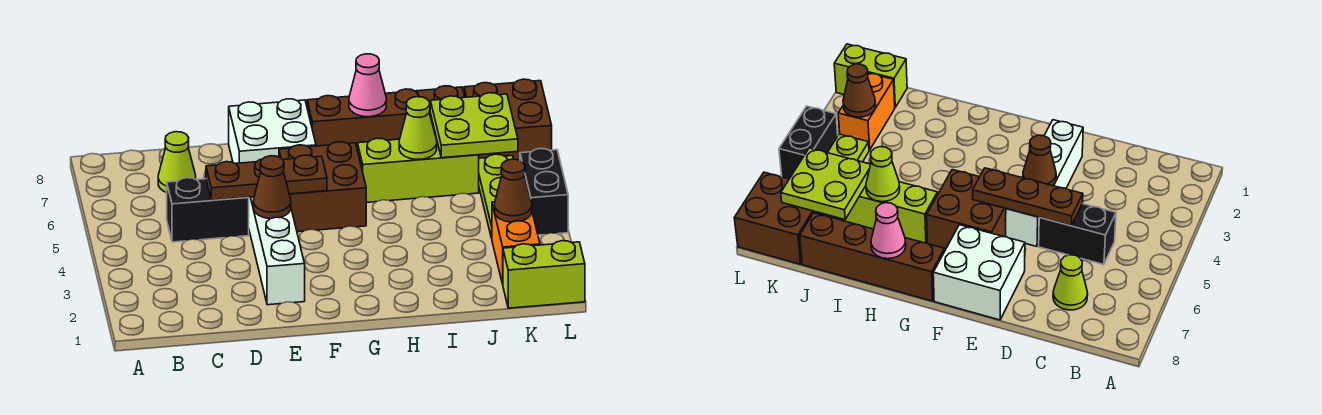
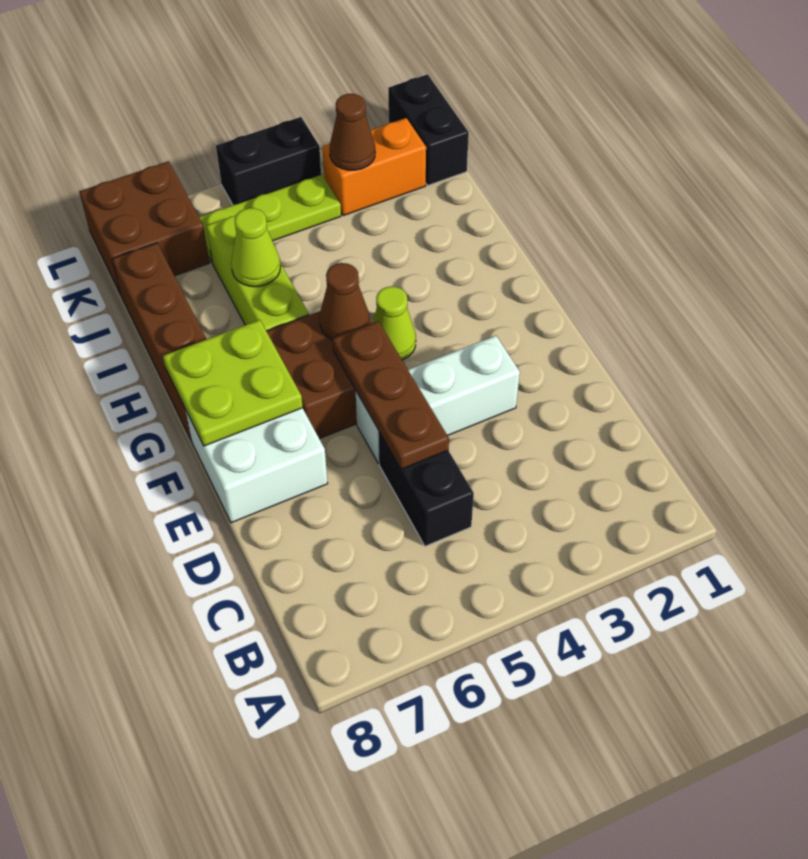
lime 1x1 cone [158,132,196,193] -> lime 1x1 cone moved to [372,286,416,360]
white 1x4 brick [249,197,305,305] -> white 1x3 brick [356,336,520,463]
brown 1x1 cone [253,156,291,219] -> brown 1x1 cone moved to [320,263,369,340]
pink 1x1 cone [349,54,386,117] -> none
lime 2x2 plate [430,93,518,158] -> lime 2x2 plate moved to [163,320,303,446]
lime 1x2 brick [503,241,585,308] -> black 1x2 brick [388,74,469,185]

